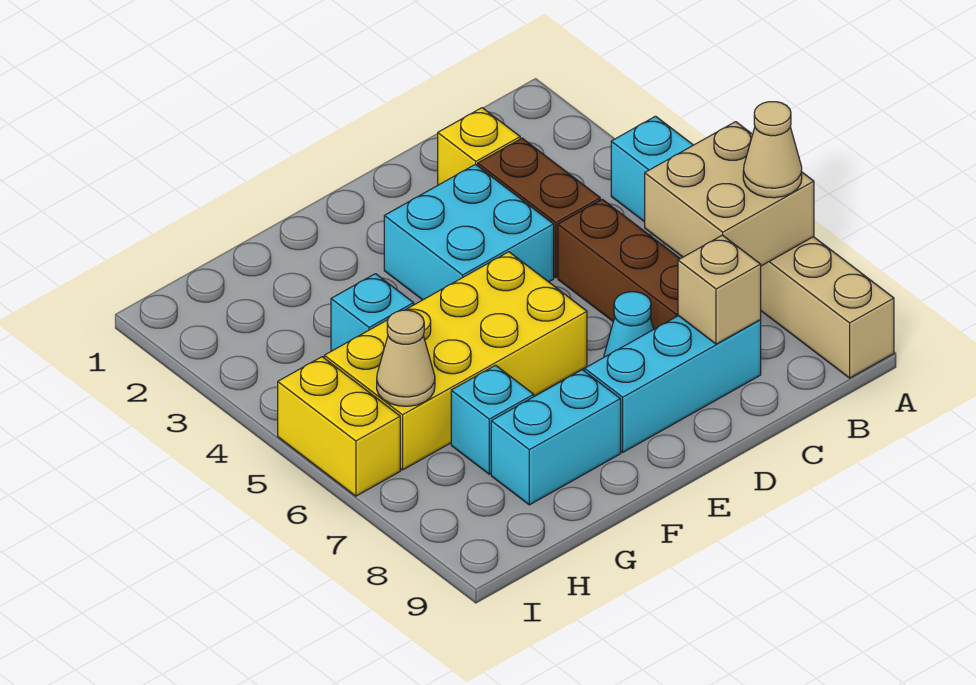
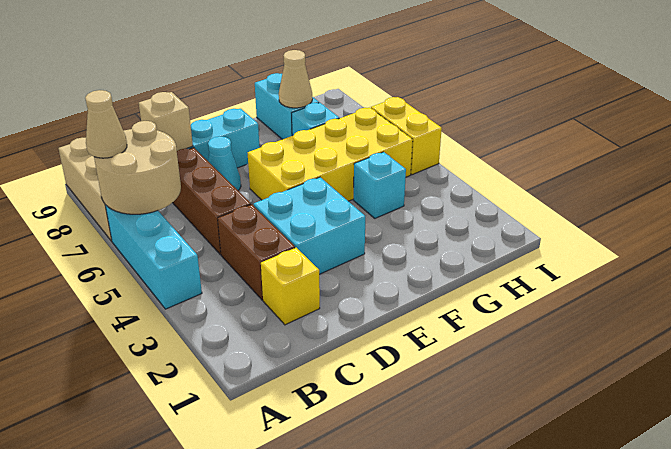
tan 2x2 brick [645,122,814,266] -> tan 2x2 round brick [94,121,181,214]
cyan 1x2 brick [491,370,621,505] -> cyan 1x2 brick turned to [255,73,319,139]
tan 1x1 cone [377,310,435,406] -> tan 1x1 cone moved to [279,50,313,108]

